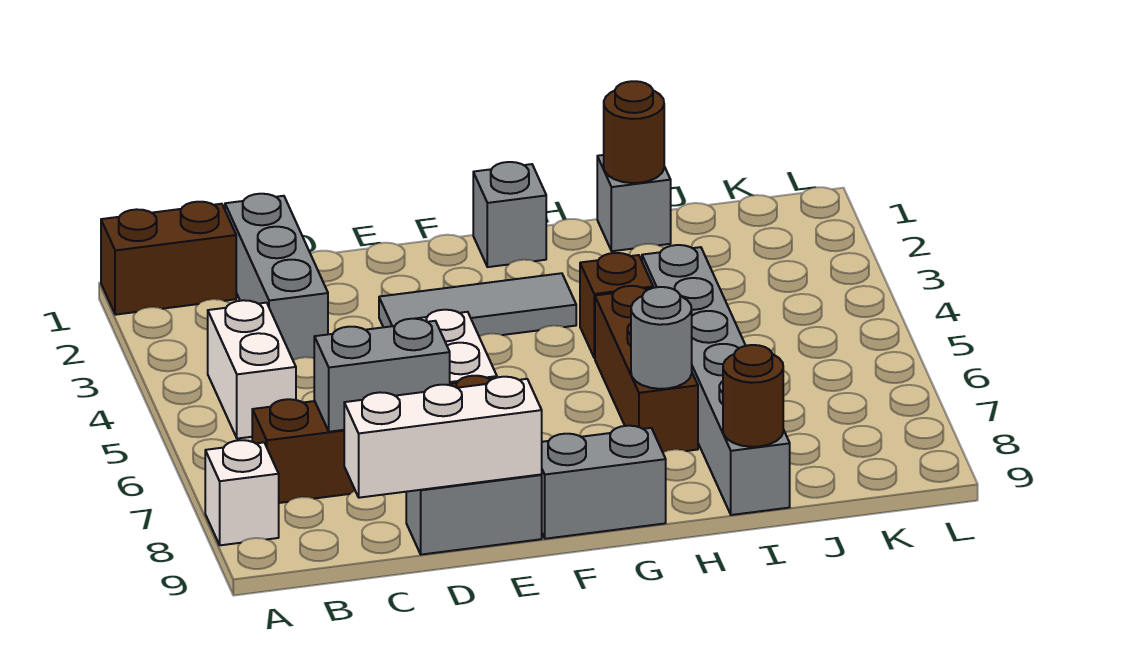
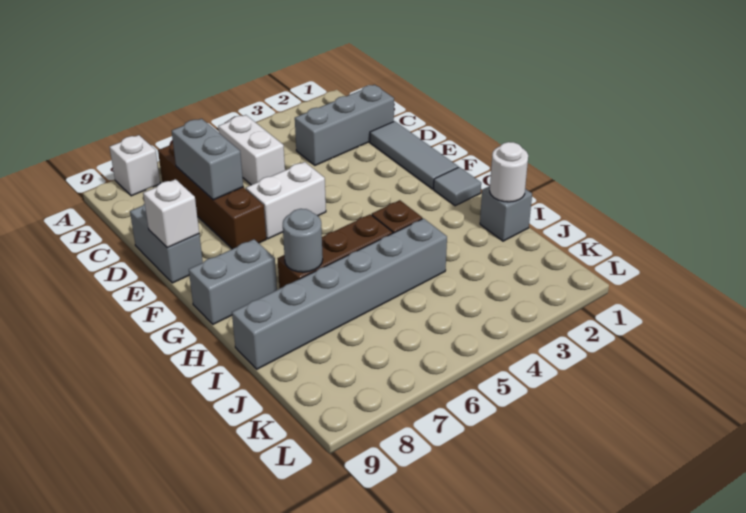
brown 1x2 brick [101,202,236,315] -> none
white 1x2 brick [208,300,296,439] -> white 1x2 brick turned to [218,115,285,185]
white 1x3 brick [344,377,542,498] -> white 1x1 brick [143,179,199,248]
grey 1x3 tile [379,273,576,336] -> grey 1x3 tile moved to [370,121,458,189]
grey 1x2 brick [541,426,666,539] -> grey 1x2 brick turned to [189,239,277,324]
grey 1x1 brick [473,162,546,267] -> grey 1x1 tile [434,167,481,206]
brown 1x1 round brick [604,81,664,183] -> white 1x1 round brick [490,142,528,202]
brown 1x1 round brick [723,345,783,447] -> none

